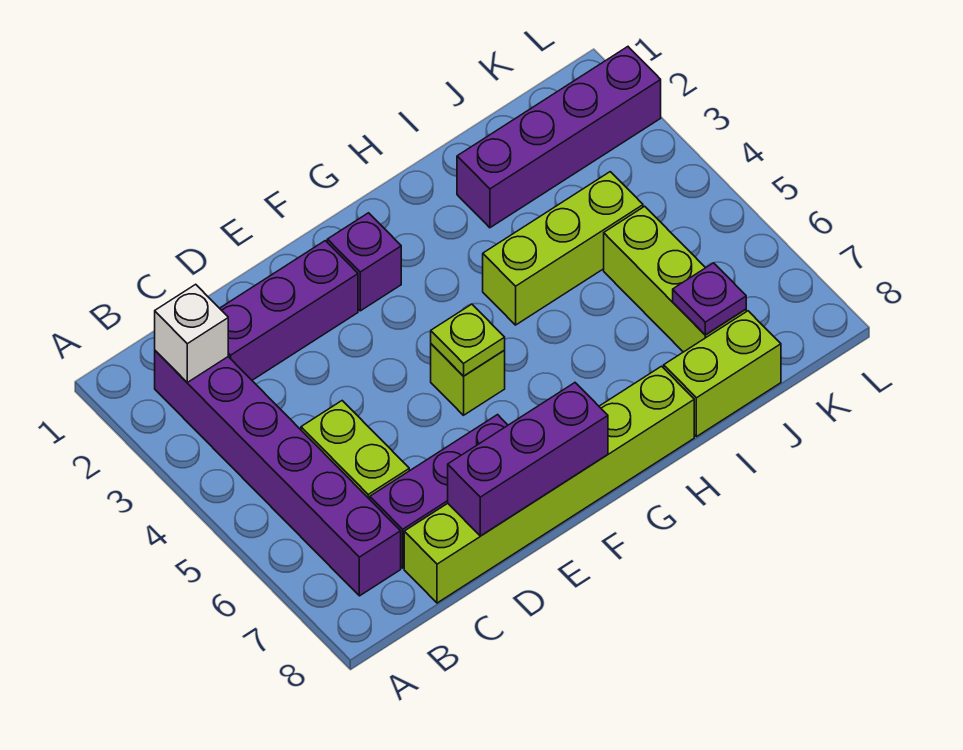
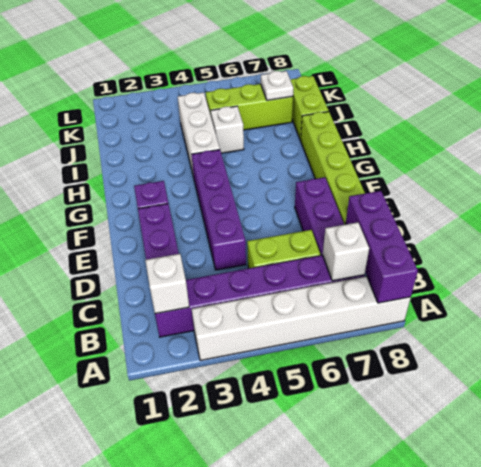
none -> white 1x6 brick [192,276,411,361]
none -> white 1x1 brick [323,222,369,281]
purple 1x3 brick [448,383,608,536] -> purple 1x3 brick moved to [346,191,418,303]
lime 1x1 brick [431,344,505,415] -> none
lime 1x1 plate [431,304,505,376] -> none
lime 1x3 brick [483,172,643,325] -> white 1x3 brick [178,92,220,177]
purple 1x4 brick [457,47,661,228] -> purple 1x4 brick moved to [191,150,246,270]
none -> white 1x1 brick [211,106,244,153]
purple 1x1 plate [673,263,746,335] -> white 1x1 plate [261,71,293,100]

